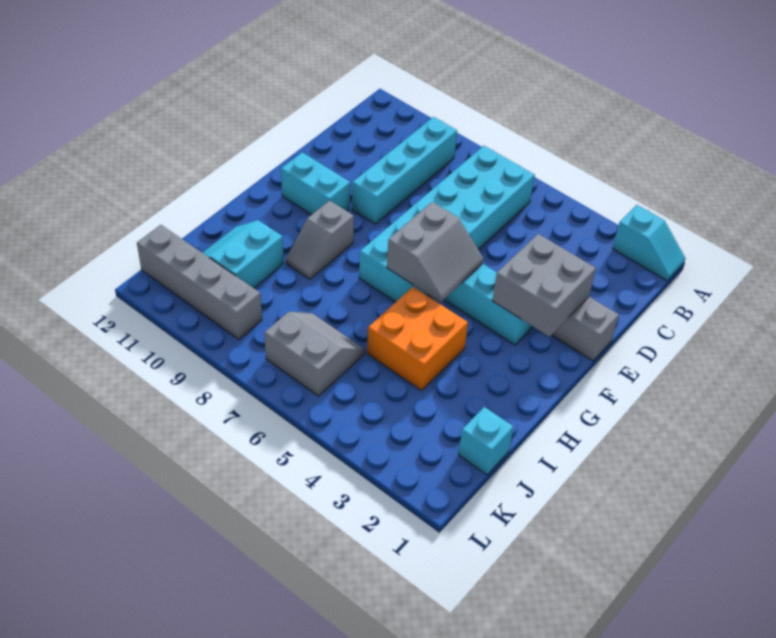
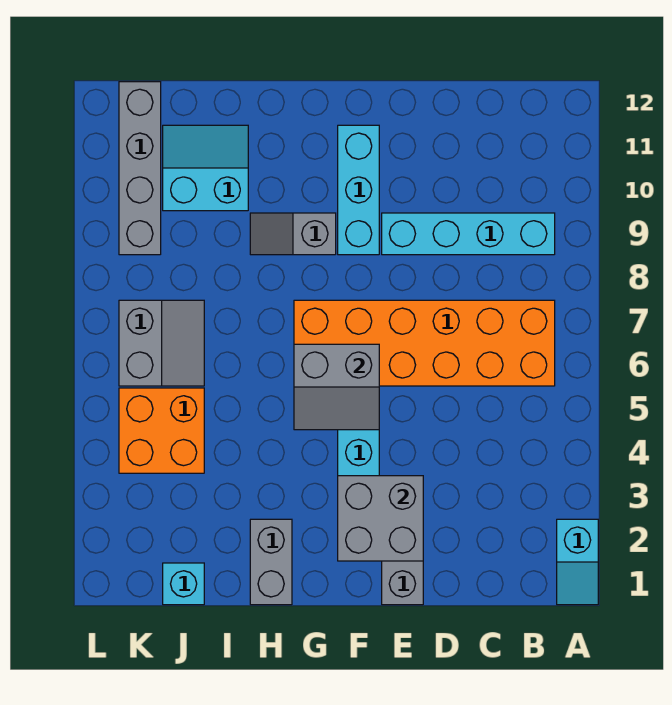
cyan 2x6 brick [359,146,535,302] -> orange 2x6 brick [294,300,555,386]
cyan 1x2 brick [281,152,350,215] -> cyan 1x3 brick [338,125,379,255]
none -> grey 1x2 brick [250,519,292,605]
orange 2x2 brick [367,287,468,391] -> orange 2x2 brick moved to [119,388,204,473]

